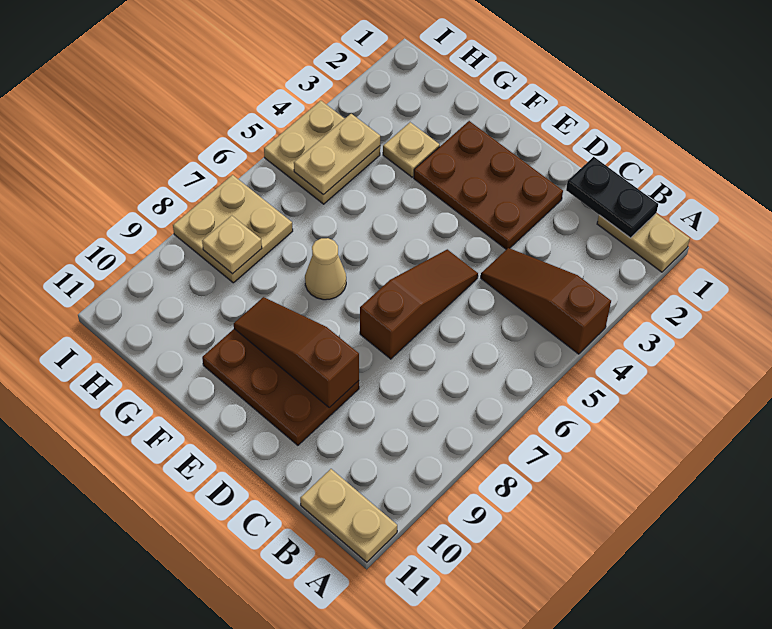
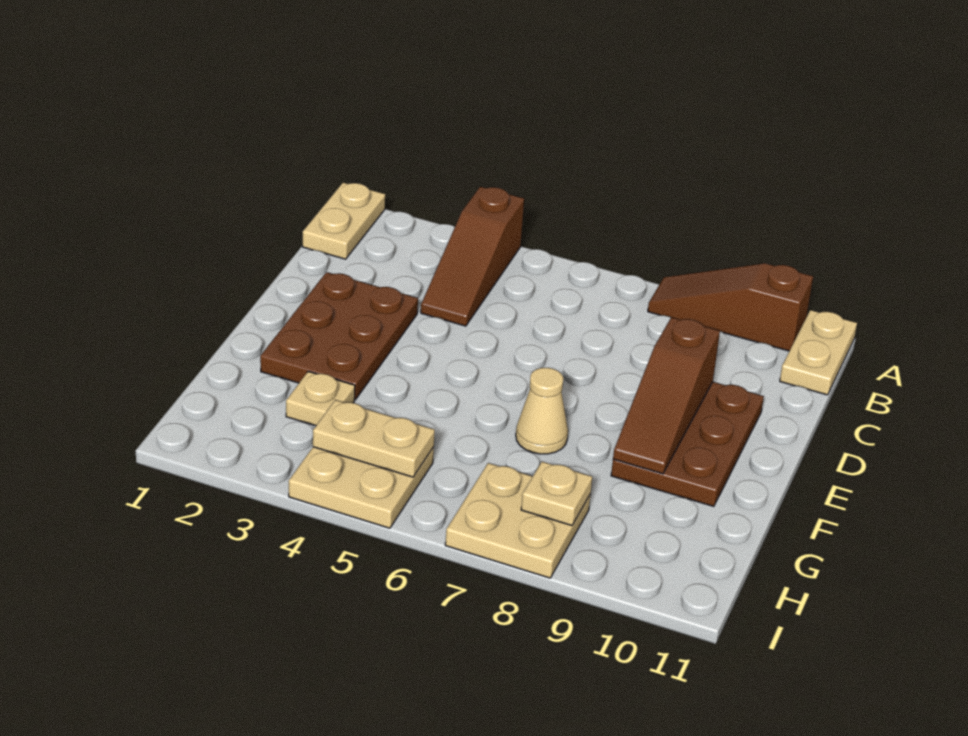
black 1x2 plate [566,157,658,238] -> none
brown 1x3 slope [360,249,478,359] -> brown 1x3 slope moved to [648,263,813,351]

